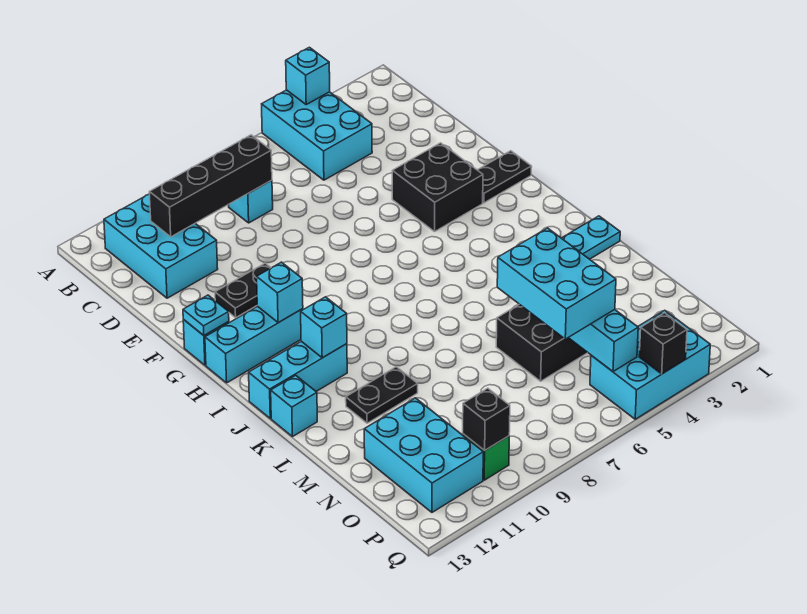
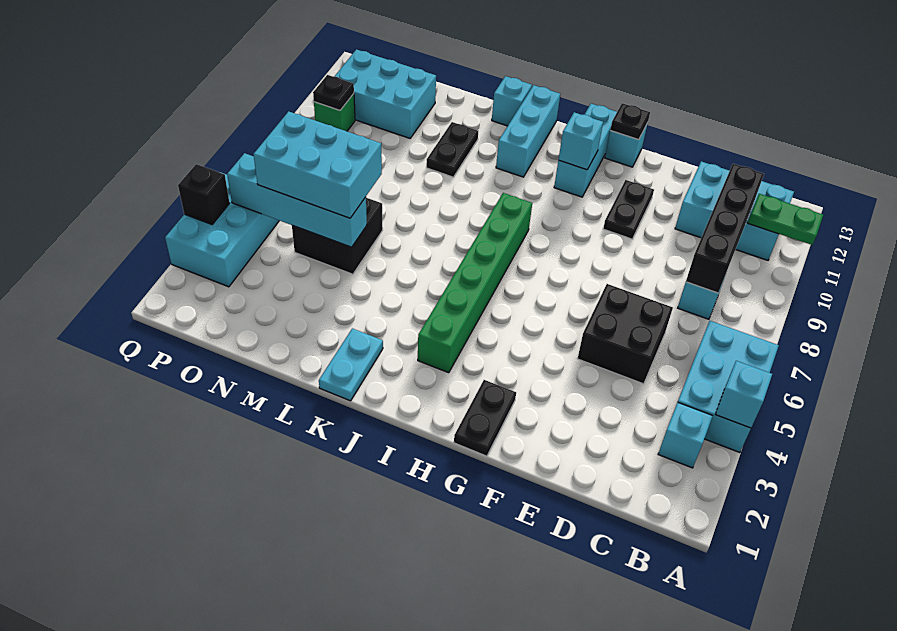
cyan 2x3 brick [262,90,372,180] -> cyan 2x3 brick turned to [678,321,779,453]
none -> green 1x2 plate [748,194,823,245]
black 2x2 brick [392,143,483,232] -> black 2x2 brick moved to [578,284,673,384]
cyan 1x1 plate [183,295,229,335] -> black 1x1 plate [610,103,650,140]
none -> green 1x6 brick [418,193,532,373]
cyan 1x1 brick [301,297,347,358] -> cyan 1x1 brick moved to [658,402,713,468]
black 1x1 brick [463,388,510,450] -> black 1x1 plate [313,75,354,110]

